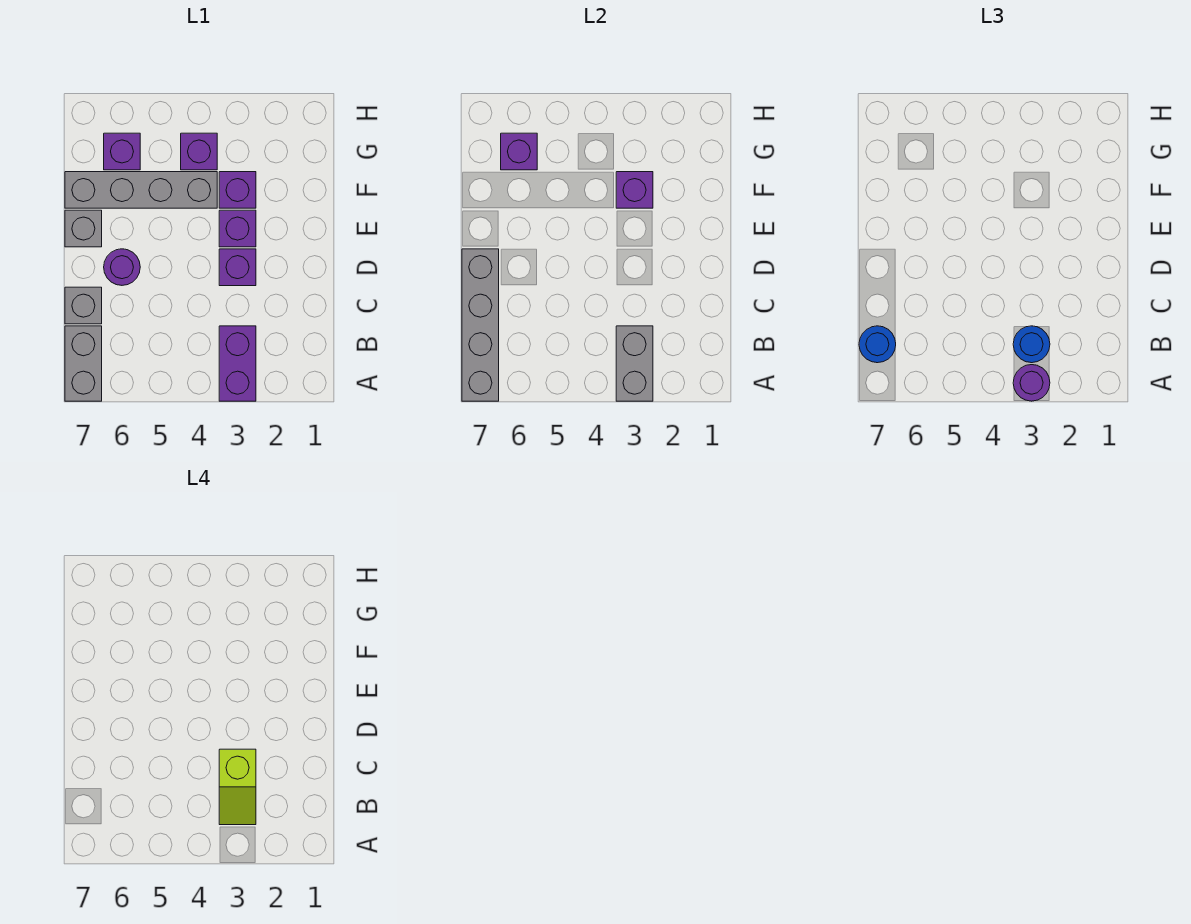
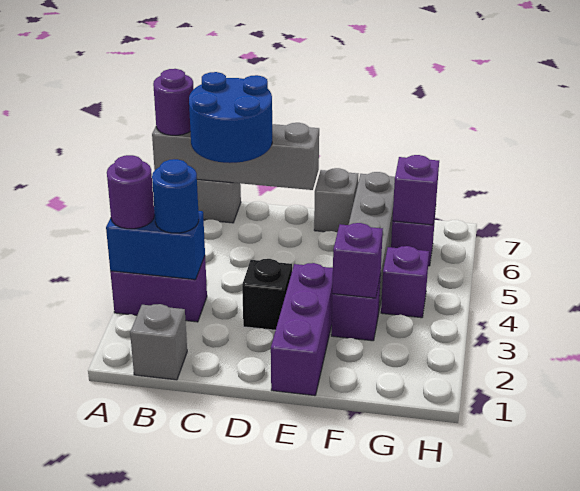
grey 1x2 brick [616,326,653,401] -> blue 1x2 brick [106,211,205,280]
lime 1x2 slope [219,749,256,825] -> none
blue 1x1 round brick [859,326,896,363] -> blue 2x2 round brick [189,72,272,163]
grey 1x1 brick [65,287,102,324] -> grey 1x1 brick moved to [130,304,187,380]
purple 1x1 brick [219,249,256,286] -> black 1x1 brick [242,259,292,330]
purple 1x1 round brick [104,249,140,285] -> purple 1x1 round brick moved to [153,69,194,135]
purple 1x1 brick [219,210,256,247] -> purple 1x3 brick [271,263,333,396]

